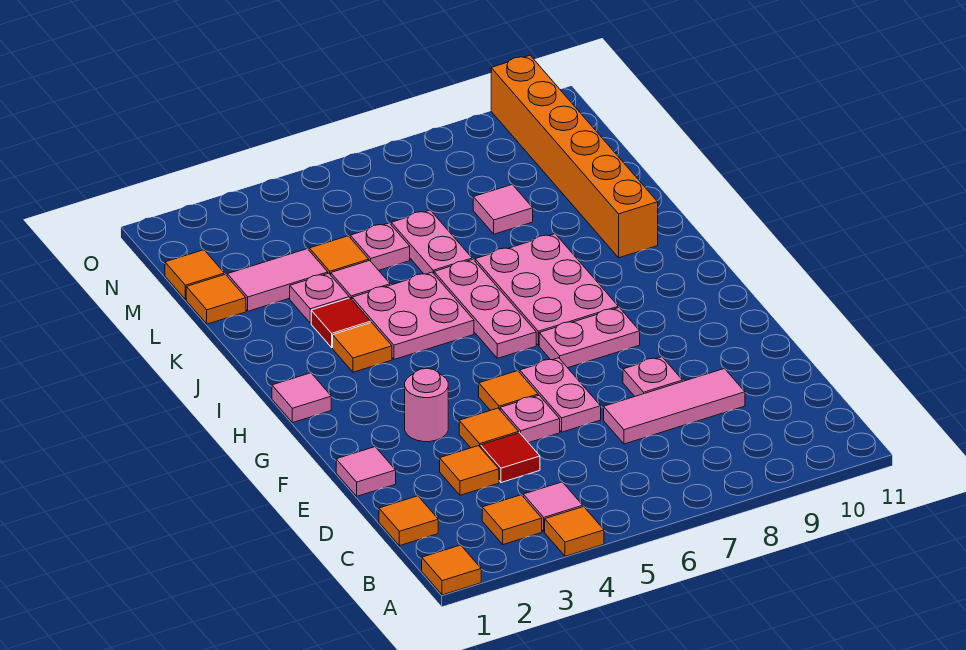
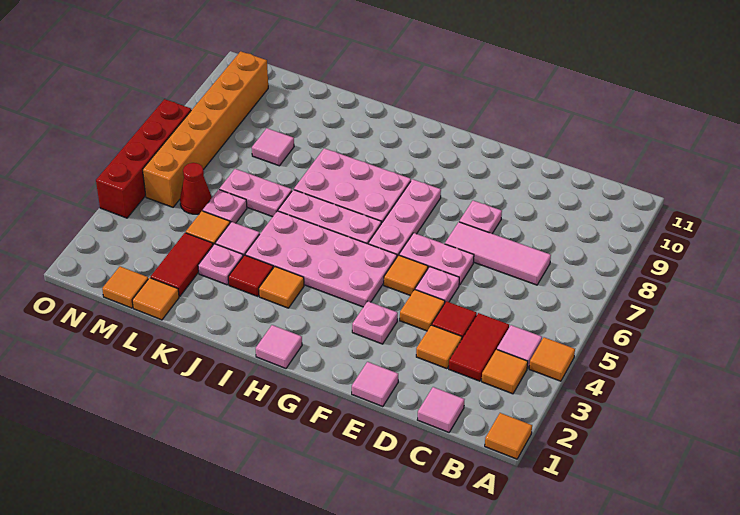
orange 1x1 tile [379,496,438,546] -> pink 1x1 tile [417,387,464,432]
none -> red 1x2 tile [449,313,509,381]
pink 1x3 tile [604,368,745,444] -> pink 1x3 tile turned to [445,222,551,285]
pink 1x1 round brick [405,368,448,442] -> pink 1x1 plate [352,301,398,344]
pink 1x2 plate [539,308,640,368] -> pink 1x3 plate [368,179,441,256]
pink 2x2 plate [352,272,474,359] -> pink 2x4 plate [245,211,397,307]
orange 1x6 brick [491,56,658,258] -> orange 1x6 brick turned to [143,51,268,207]
pink 1x2 tile [227,249,328,311] -> red 1x2 tile [150,233,213,296]
none -> red 1x1 cone [180,163,212,214]
none -> red 1x4 brick [96,99,191,218]

